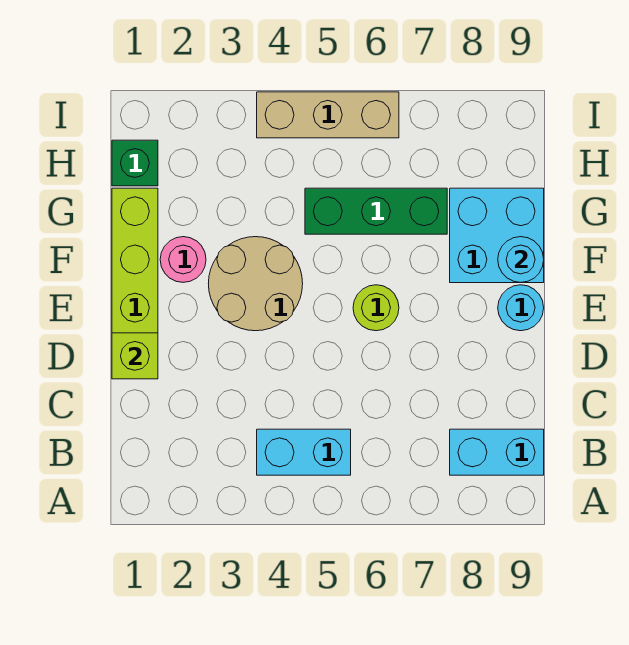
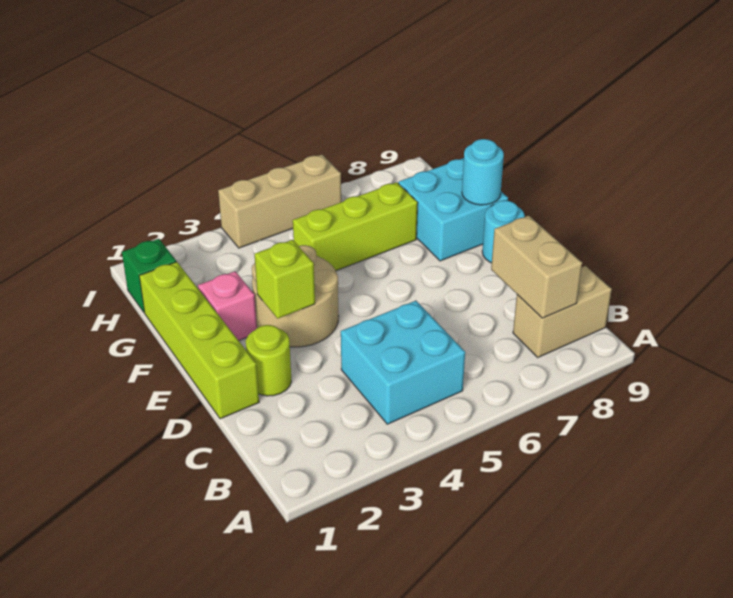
cyan 1x2 brick [257,429,351,475] -> cyan 2x2 brick [341,301,465,424]
cyan 1x2 brick [450,429,544,475] -> tan 1x2 brick [513,266,612,357]
none -> tan 1x2 brick [491,216,582,318]
lime 1x1 brick [112,333,158,379] -> lime 1x1 brick moved to [255,240,315,319]
lime 1x1 round brick [353,285,399,331] -> lime 1x1 round brick moved to [246,325,292,396]
pink 1x1 round brick [160,237,206,282] -> pink 1x1 brick [198,271,257,341]
green 1x3 brick [305,188,447,234] -> lime 1x3 brick [293,182,418,271]

